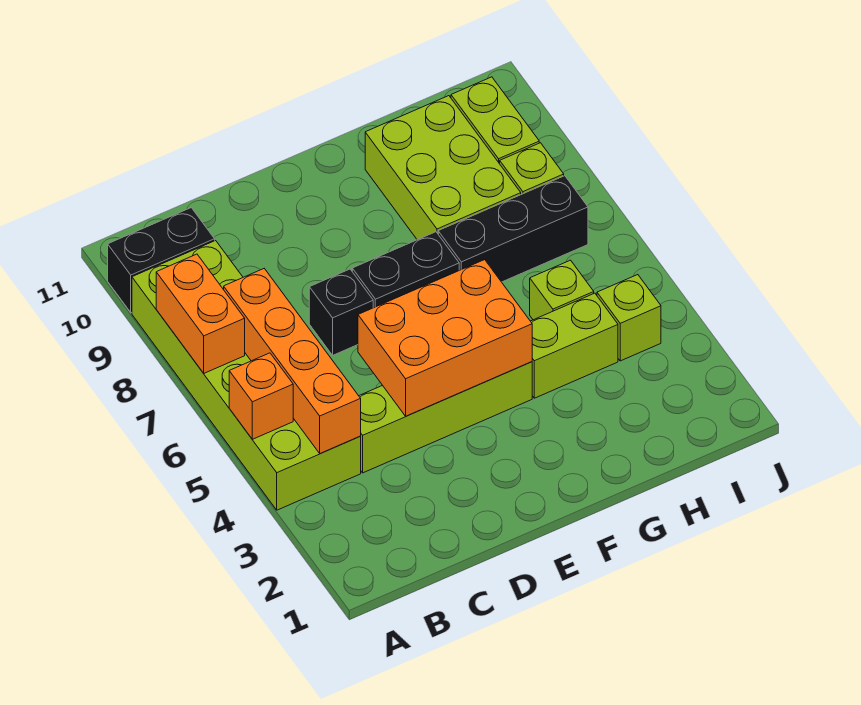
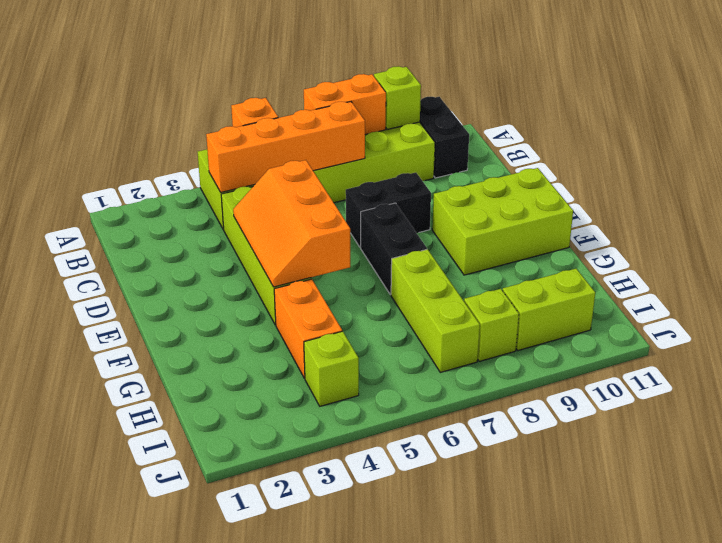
orange 2x3 brick [358,260,532,416] -> orange 2x3 slope [233,160,350,287]
black 1x1 brick [309,269,373,355] -> black 1x2 brick [346,173,431,247]
lime 1x2 brick [531,293,618,398] -> orange 1x2 brick [274,279,342,378]
black 1x3 brick [438,176,588,282] -> lime 1x3 brick [391,249,480,372]
lime 2x3 brick [365,96,521,240] -> lime 2x3 brick moved to [432,168,573,275]
lime 1x1 brick [530,260,594,320] -> lime 1x1 brick moved to [374,66,421,129]

